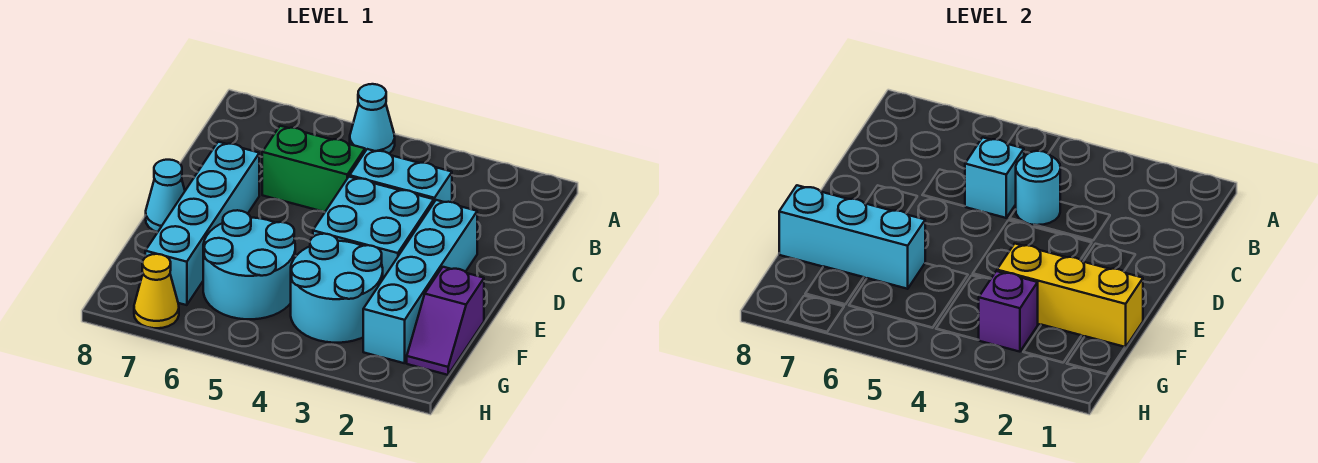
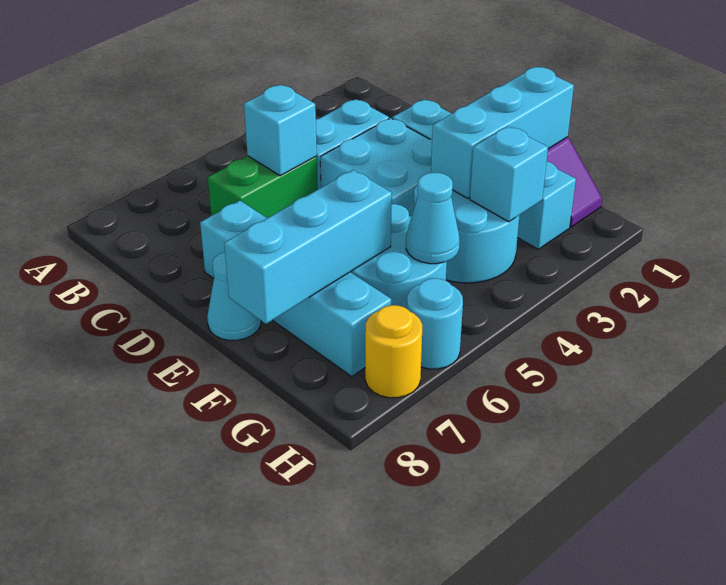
cyan 1x1 cone [350,84,395,153] -> cyan 1x1 cone moved to [406,173,460,264]
cyan 1x1 round brick [1016,151,1060,225] -> cyan 1x1 round brick moved to [407,278,463,369]
yellow 1x3 brick [997,244,1143,347] -> cyan 1x3 brick [431,67,574,198]
purple 1x1 brick [979,271,1038,352] -> cyan 1x1 brick [470,126,548,222]
yellow 1x1 cone [134,254,179,328] -> yellow 1x1 round brick [365,305,422,398]

